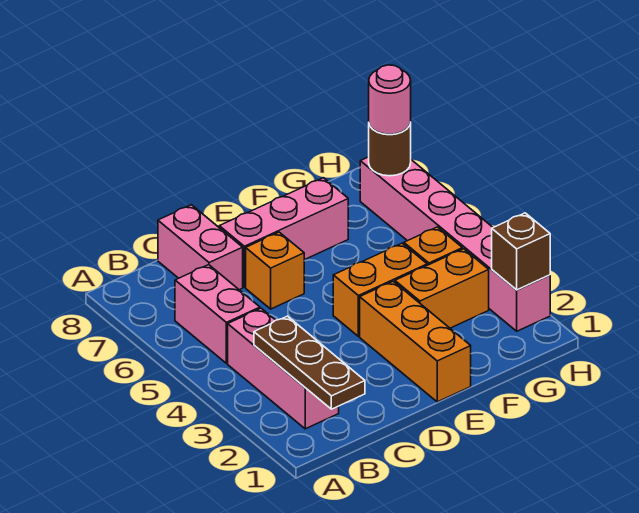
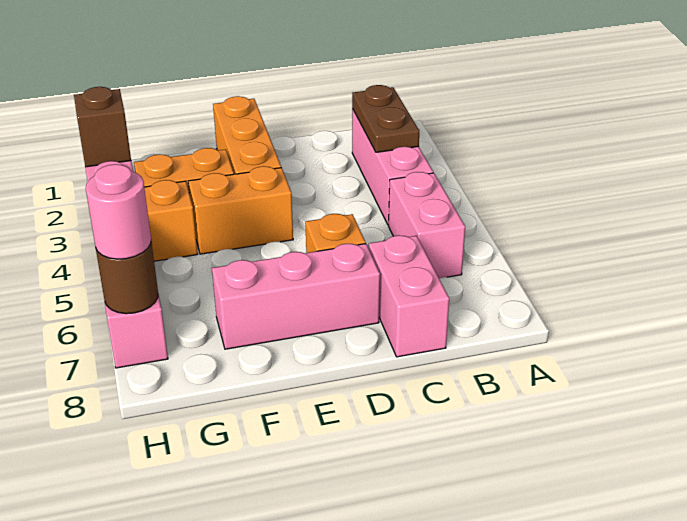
brown 1x3 plate [254,316,365,409] -> brown 1x2 plate [352,85,419,152]

